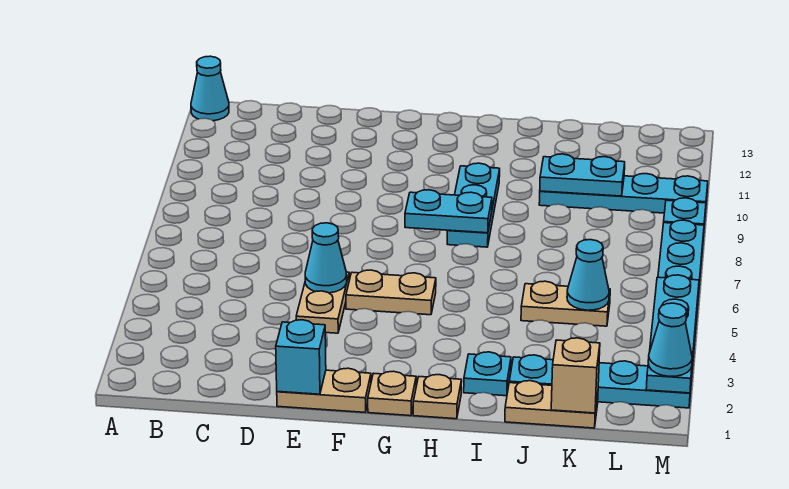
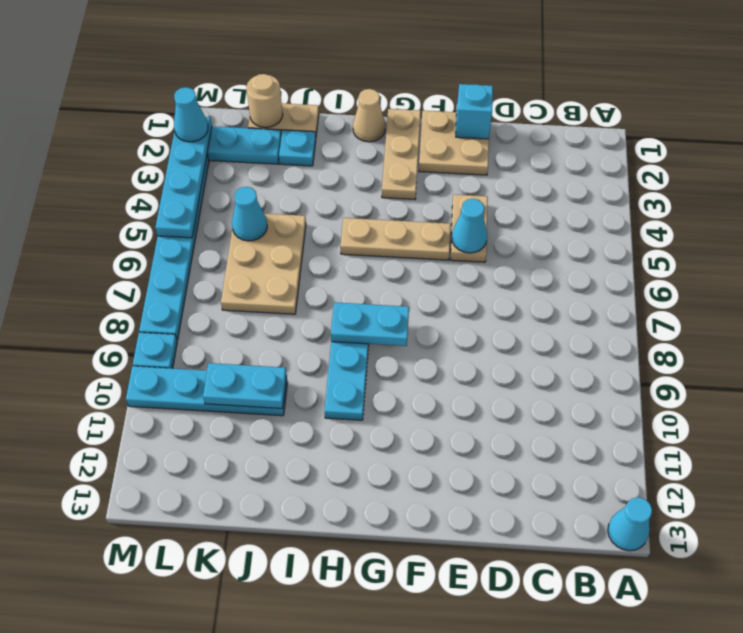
tan 1x2 plate [277,368,371,412] -> tan 2x2 plate [419,111,489,175]
tan 1x2 plate [346,270,436,315] -> tan 1x3 plate [341,218,451,260]
tan 1x1 plate [368,371,416,416] -> tan 1x3 plate [382,109,421,199]
tan 1x1 plate [413,375,462,419] -> tan 1x1 cone [353,89,385,142]
cyan 1x1 plate [464,352,511,396] -> none
tan 1x2 plate [521,281,610,326] -> tan 2x3 plate [221,214,306,314]
tan 1x1 brick [551,338,600,413] -> tan 1x1 round brick [246,74,283,127]

